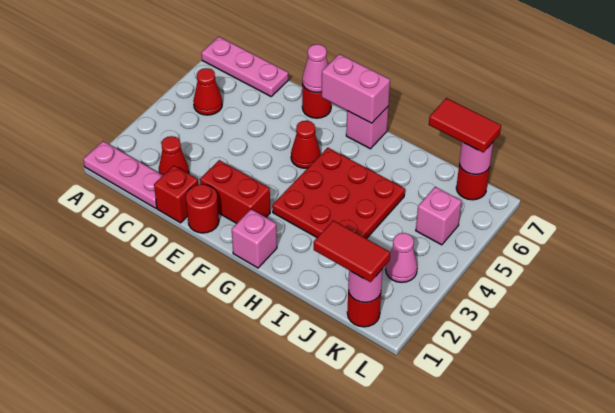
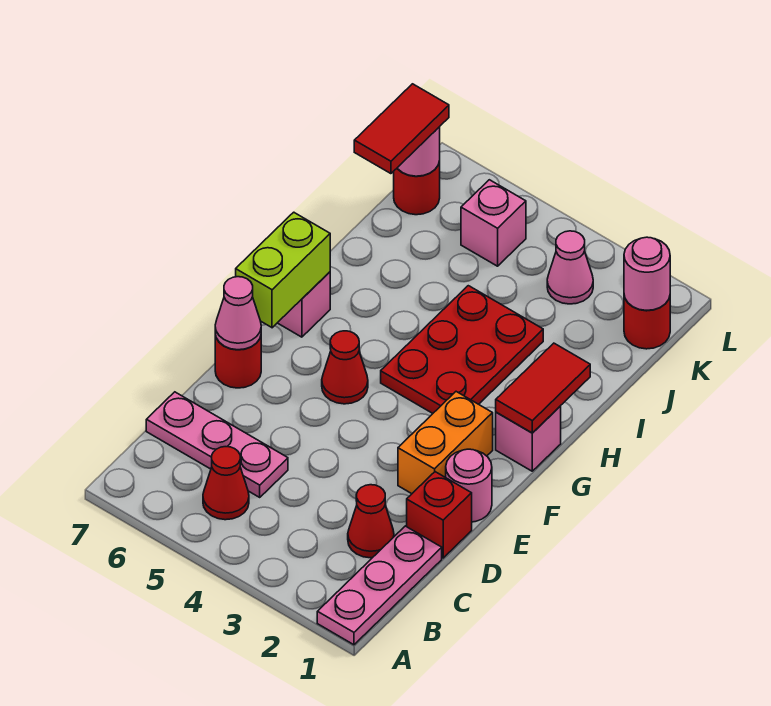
pink 1x3 plate [201,37,288,96] -> pink 1x3 plate turned to [146,392,288,497]
red 1x1 round brick [186,184,219,233] -> pink 1x1 round brick [446,449,492,522]
red 1x2 brick [200,160,270,223] -> orange 1x2 brick [398,392,493,494]
pink 1x2 brick [322,54,390,123] -> lime 1x2 brick [236,212,330,328]
red 3x3 plate [272,148,405,239] -> red 2x3 plate [381,286,543,413]
red 1x2 tile [314,220,390,282] -> red 1x2 tile moved to [496,343,590,433]

